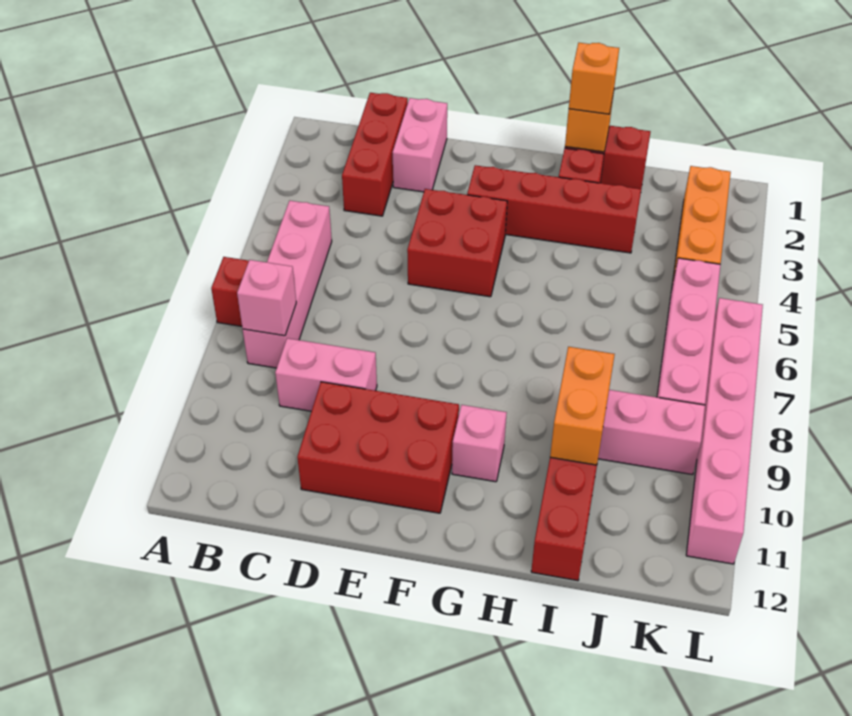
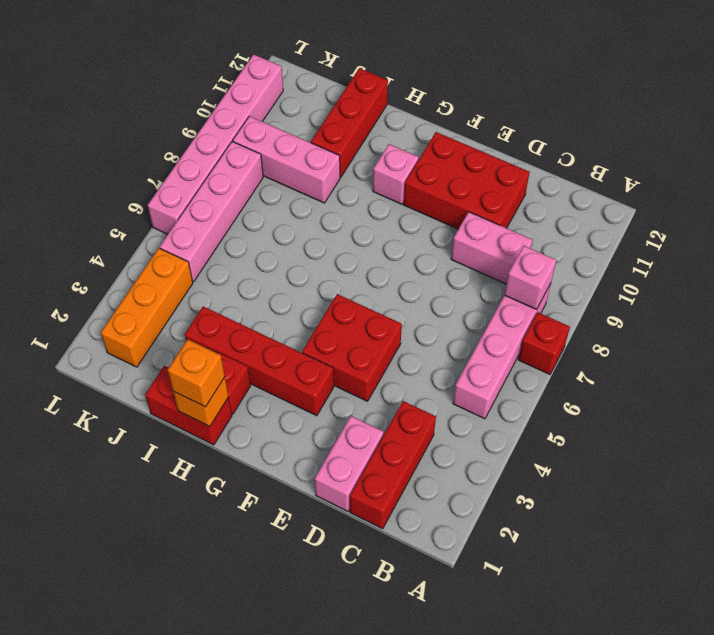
orange 1x2 brick [550,347,615,465] -> none

